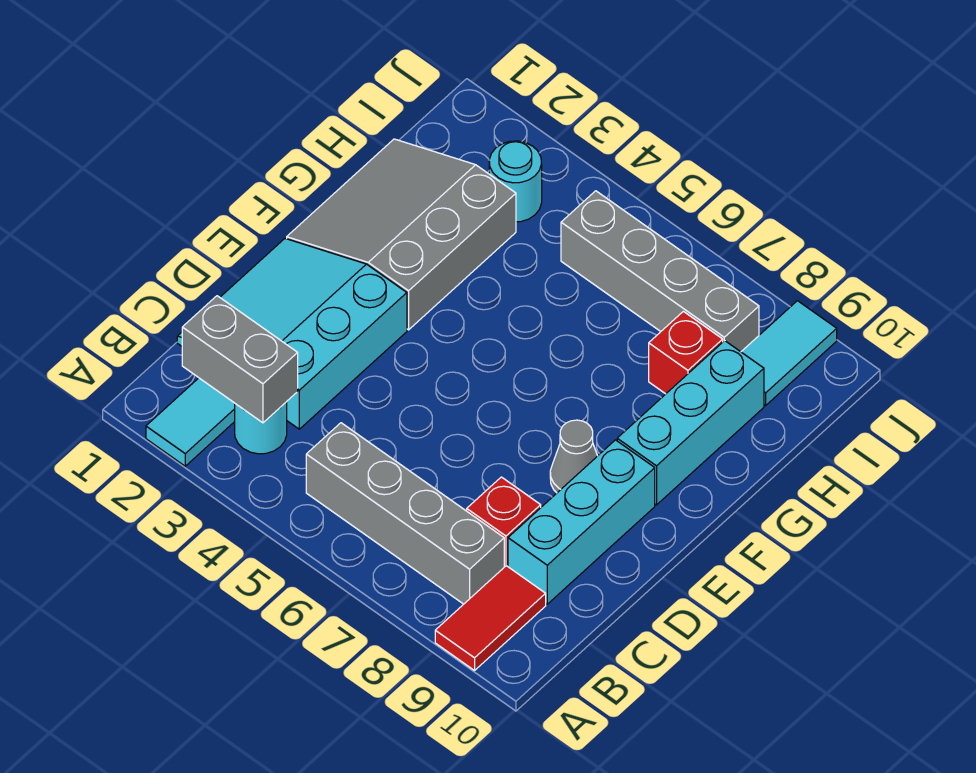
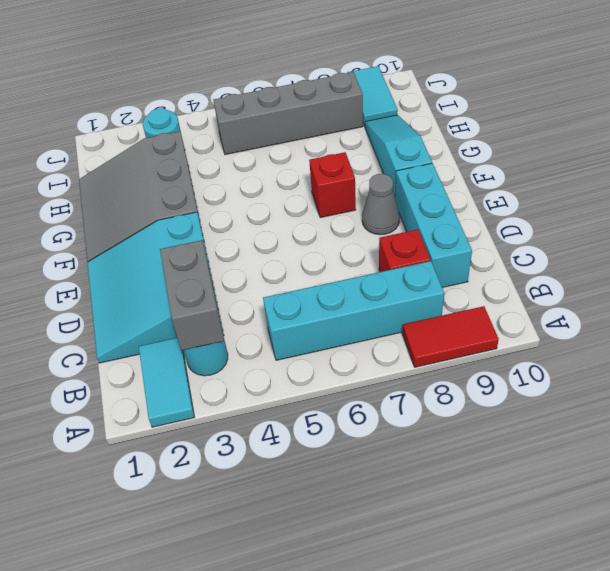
red 1x2 tile [435,566,546,670] -> red 1x2 tile turned to [402,306,499,367]
grey 1x2 brick [182,296,298,423] -> grey 1x2 brick turned to [160,240,224,350]
grey 1x4 brick [306,423,504,604] -> cyan 1x4 brick [263,261,444,360]
cyan 1x3 brick [617,341,764,505] -> cyan 1x3 slope [365,115,432,196]
red 1x1 brick [649,311,723,394] -> red 1x1 brick moved to [309,152,356,218]

